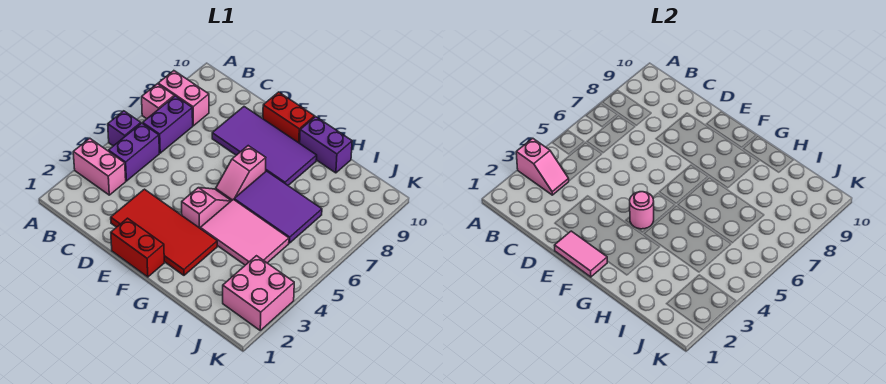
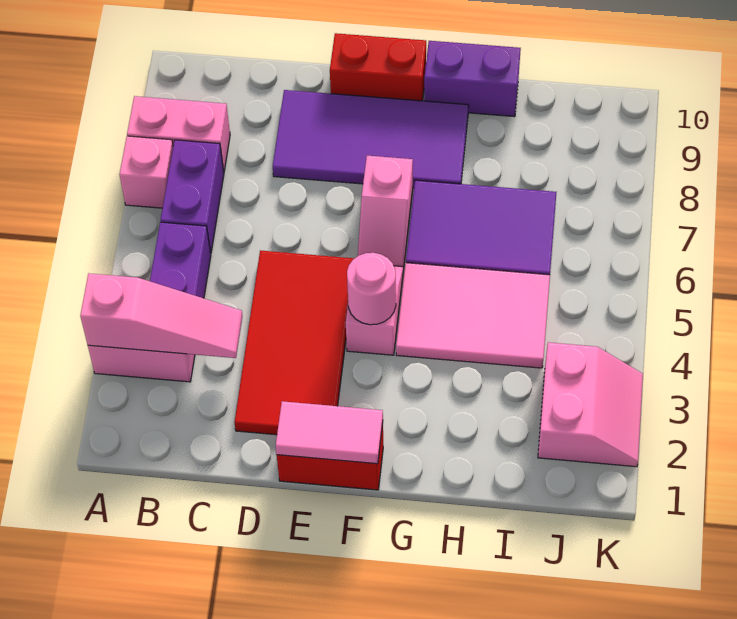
pink 1x2 slope [516,138,569,195] -> pink 1x3 slope [80,273,242,358]
purple 1x1 brick [108,111,141,146] -> none
red 2x4 tile [111,189,217,275] -> red 2x4 tile turned to [235,251,355,435]
pink 2x2 brick [223,256,294,330] -> pink 2x2 slope [538,342,643,467]

